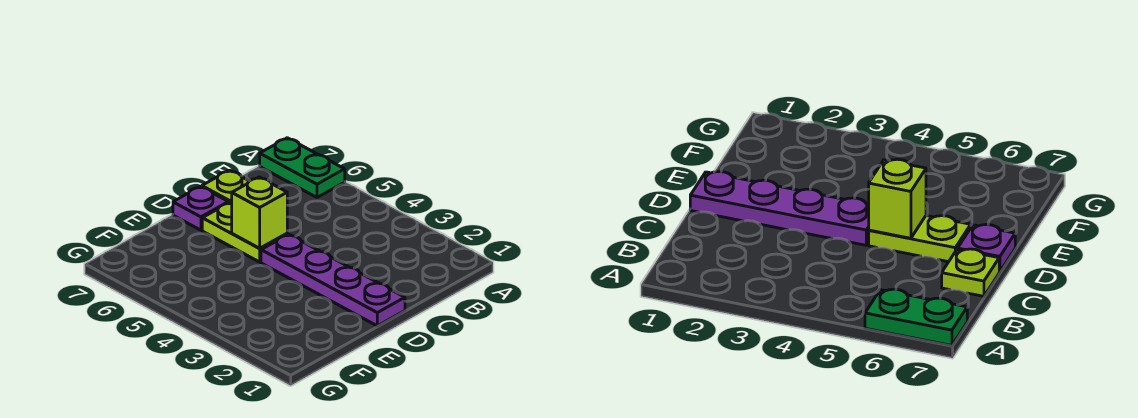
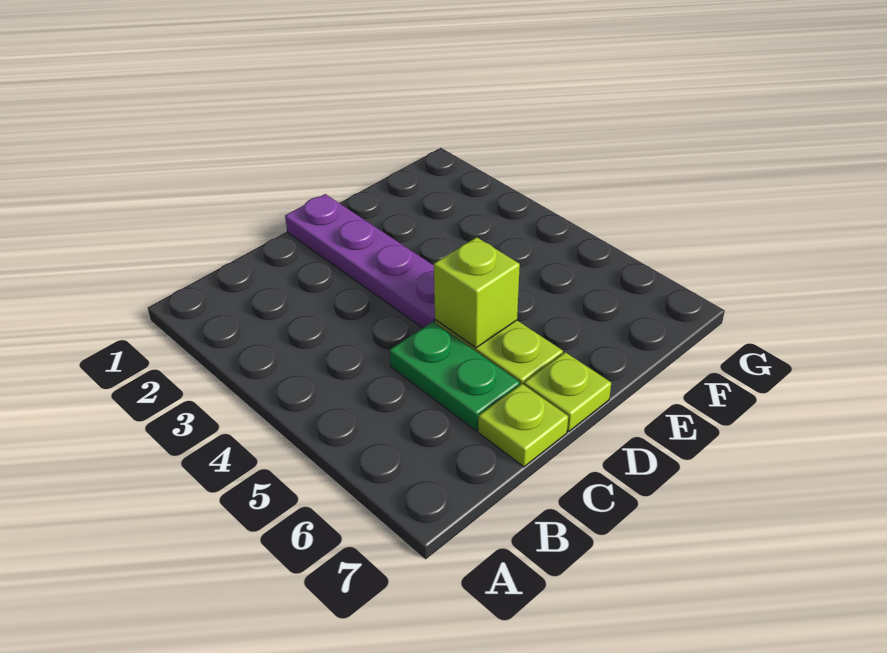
green 1x2 plate [260,138,345,197] -> green 1x2 plate moved to [390,322,520,431]
purple 1x1 plate [173,187,228,230] -> lime 1x1 plate [524,352,611,431]

